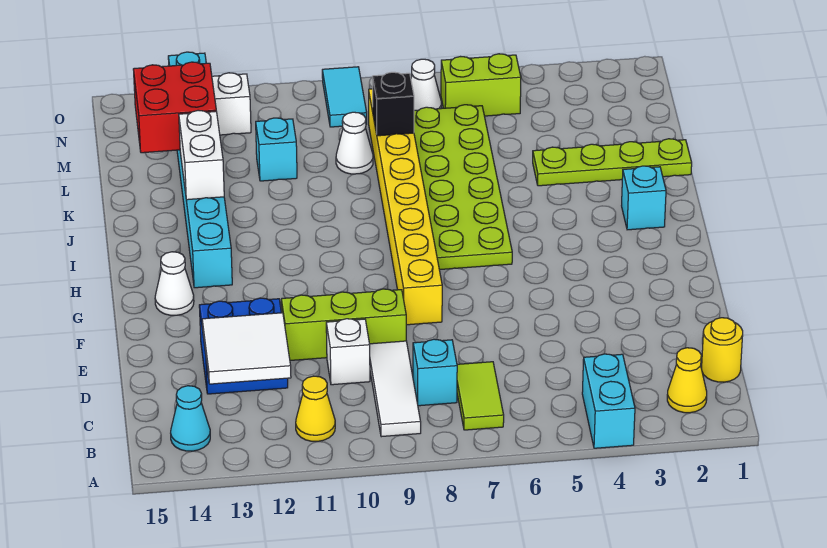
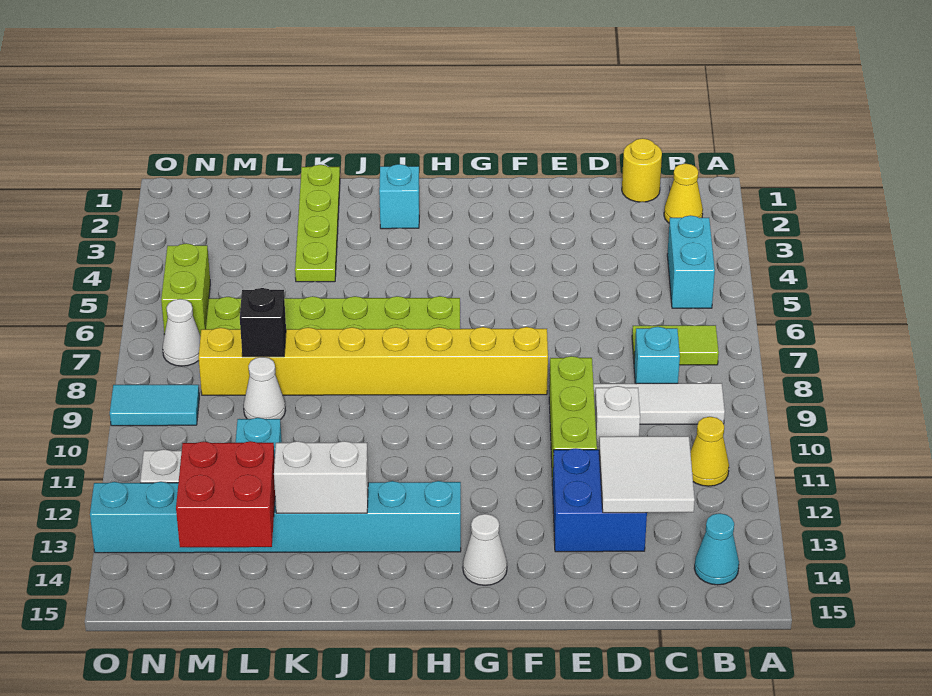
cyan 1x2 brick [582,354,635,448] -> cyan 1x2 brick turned to [667,216,715,308]

